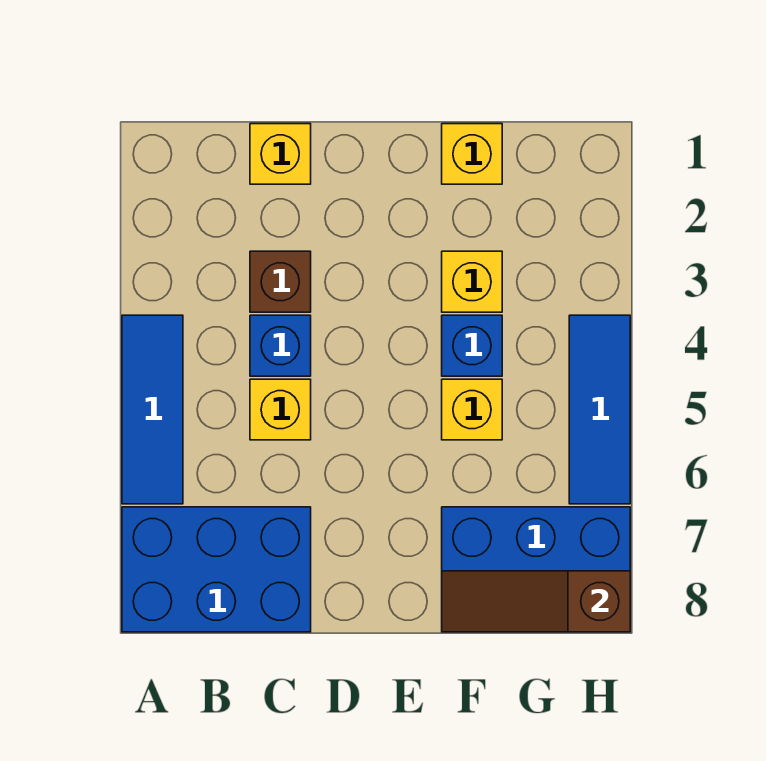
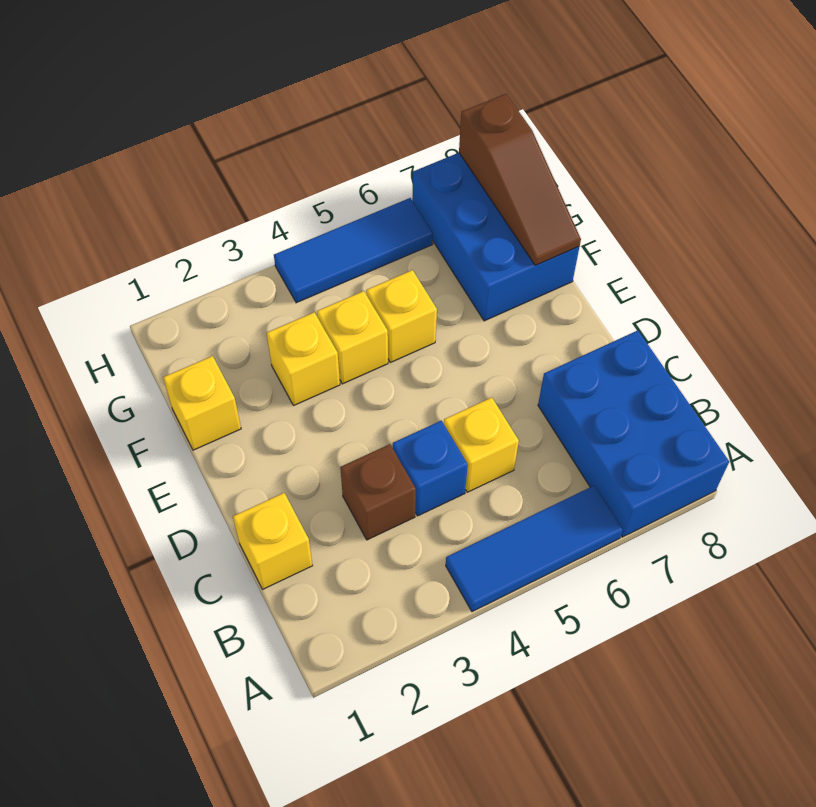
blue 1x1 brick [442,315,502,376] -> yellow 1x1 brick [317,291,388,384]

